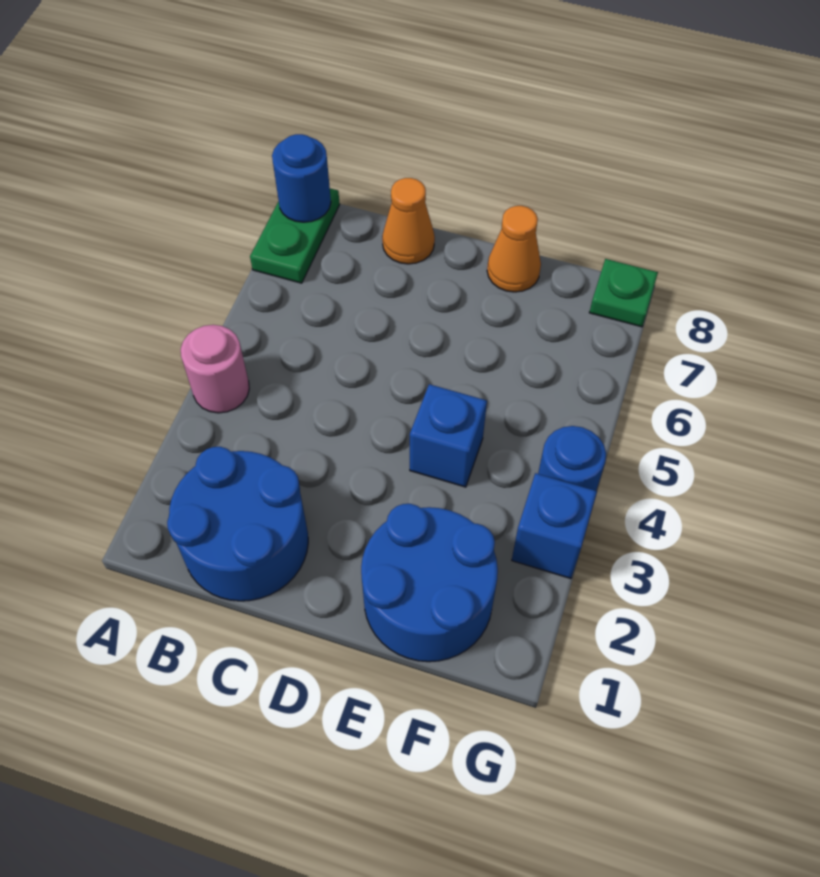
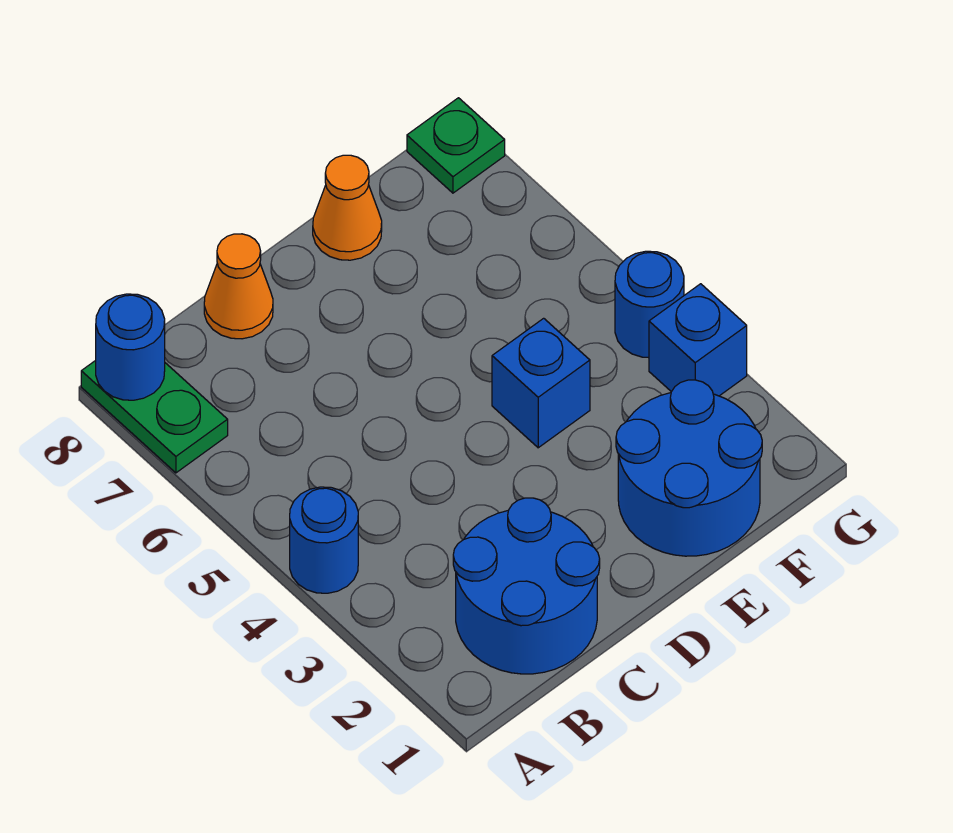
pink 1x1 round brick [181,325,249,413] -> blue 1x1 round brick [290,487,358,593]

